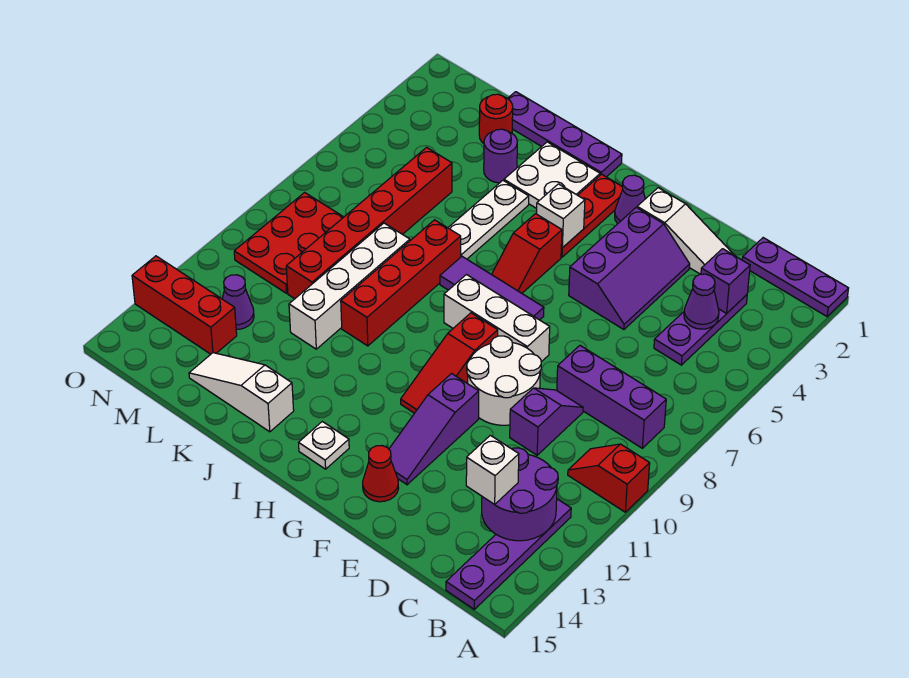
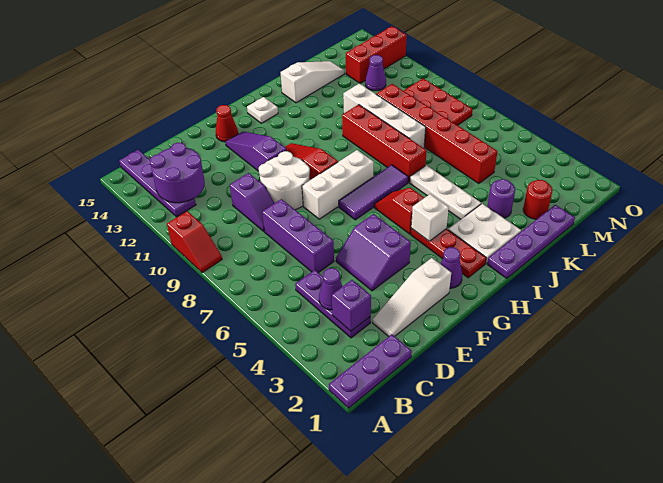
red 1x2 slope [568,444,650,512] -> red 1x2 slope turned to [167,211,222,273]
purple 1x3 brick [557,346,666,448] -> purple 1x3 brick turned to [262,199,334,273]
white 1x1 brick [466,435,519,505] -> none
purple 2x3 slope [569,208,690,330] -> purple 2x2 slope [336,214,411,291]

